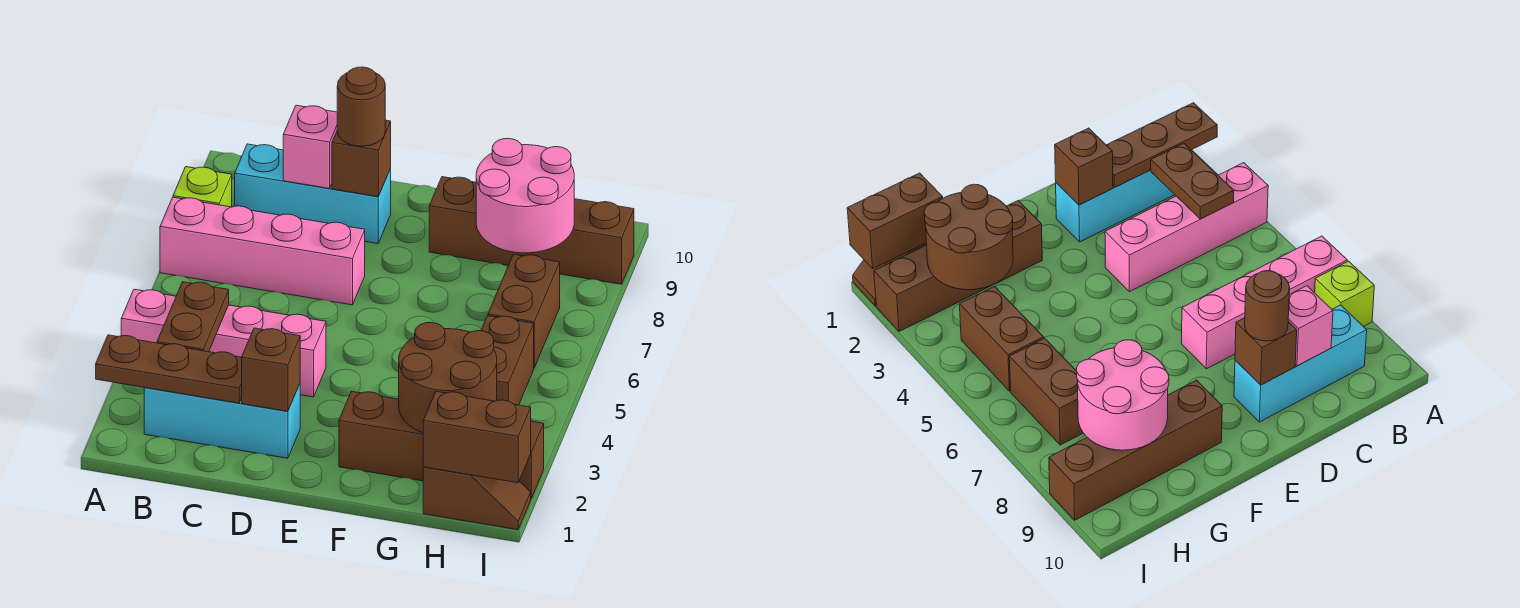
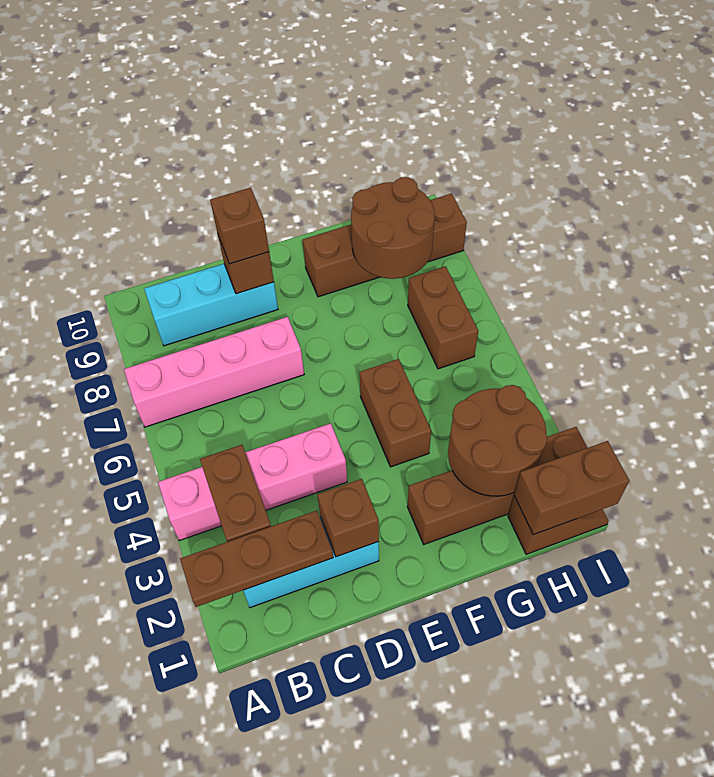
lime 1x1 brick [173,167,232,207] -> none
pink 1x1 brick [283,105,337,189] -> none
brown 1x1 round brick [337,67,385,146] -> brown 1x1 brick [210,188,269,264]
pink 2x2 round brick [476,139,574,253] -> brown 2x2 round brick [351,177,435,279]
brown 1x2 brick [481,316,534,405] -> brown 1x2 brick moved to [360,359,431,467]

